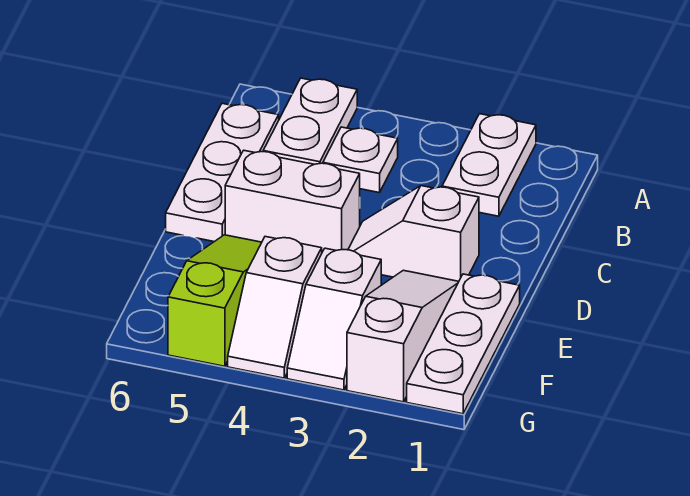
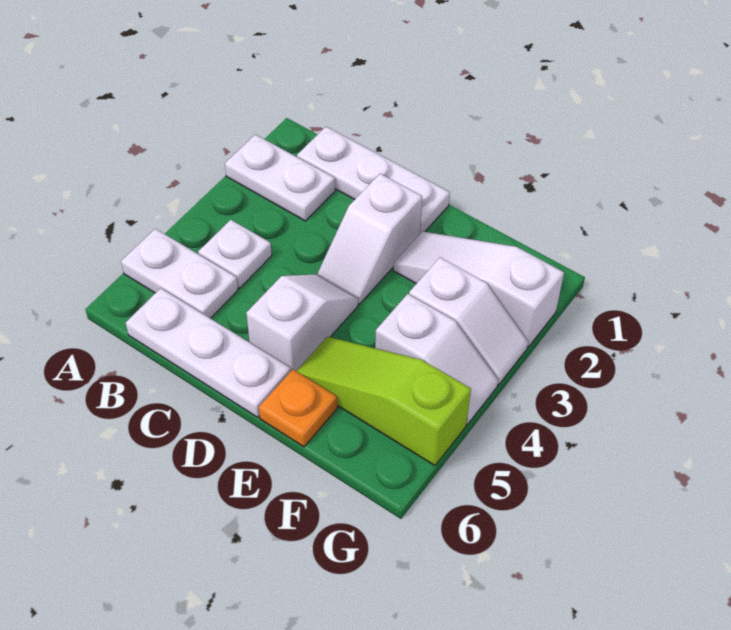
white 1x2 brick [225,150,360,252] -> white 1x2 slope [246,274,358,371]
white 1x3 plate [407,274,520,414] -> white 1x3 plate moved to [297,127,450,233]
none -> orange 1x1 plate [259,369,337,447]

